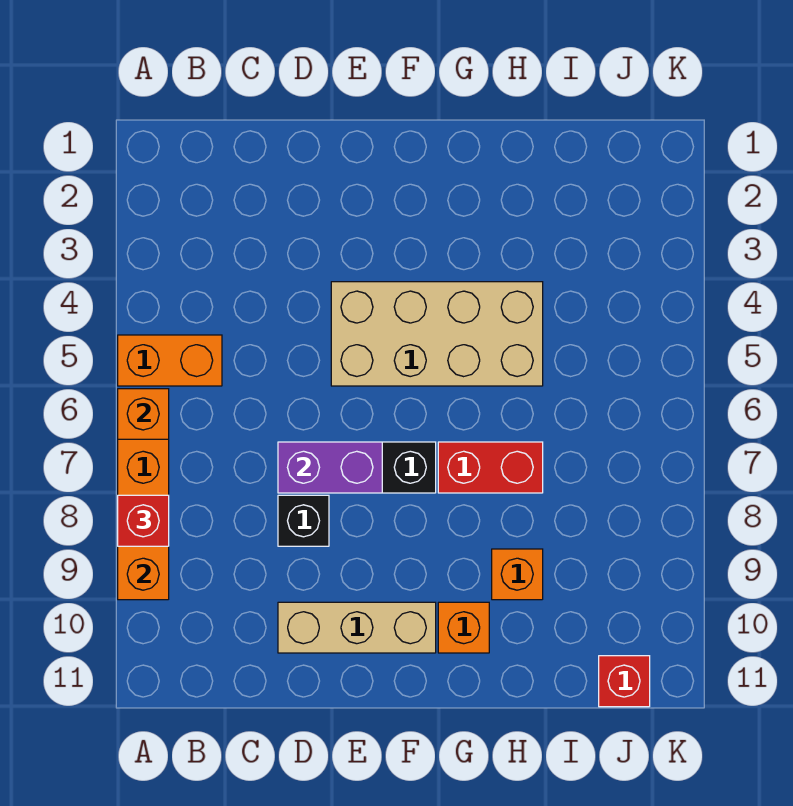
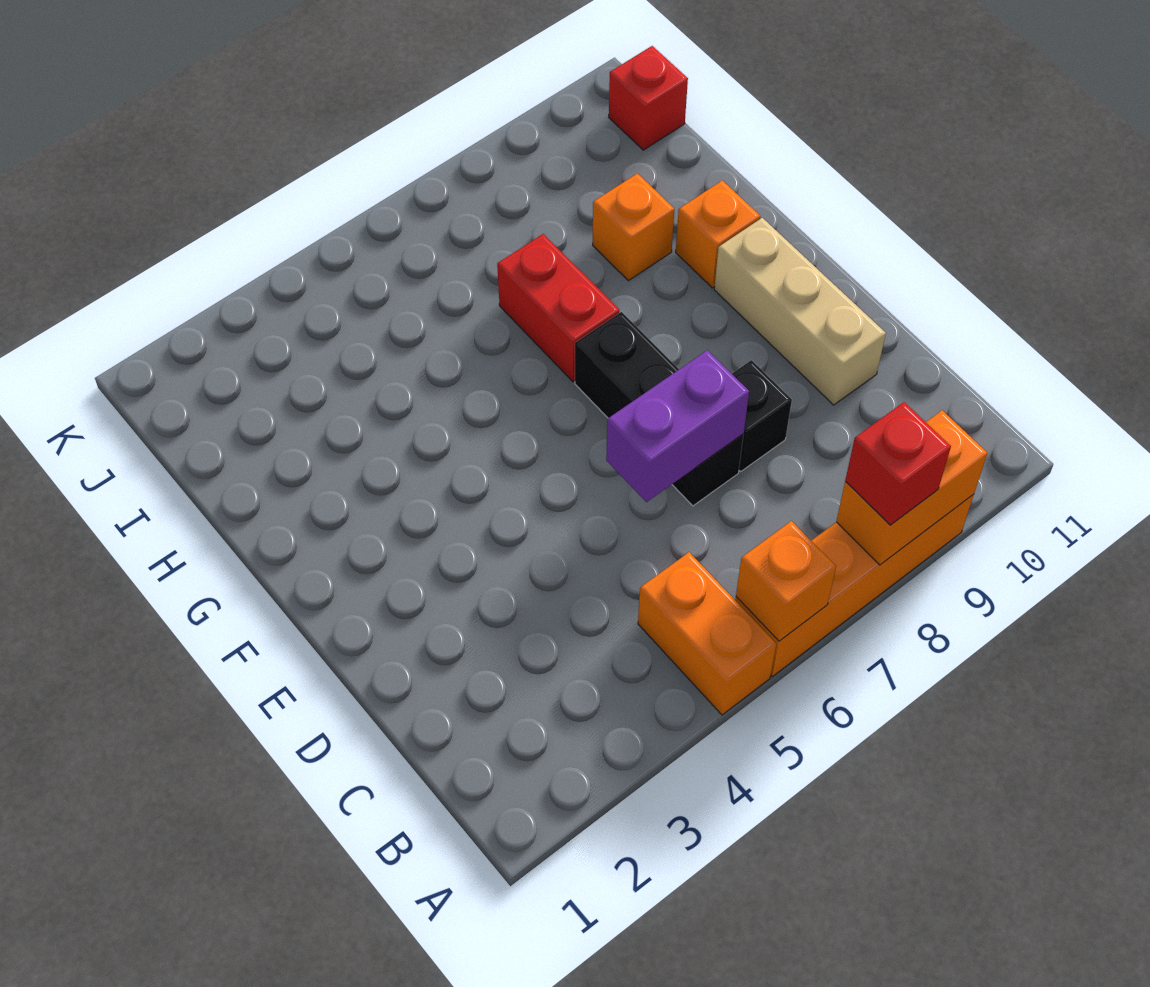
purple 1x2 brick [278,442,382,493] -> purple 1x2 brick turned to [606,350,749,502]
tan 2x4 brick [331,282,543,386] -> none

